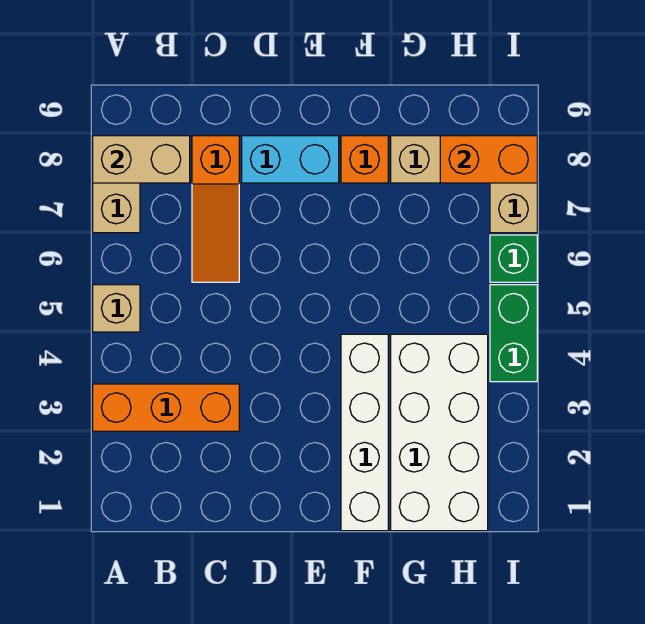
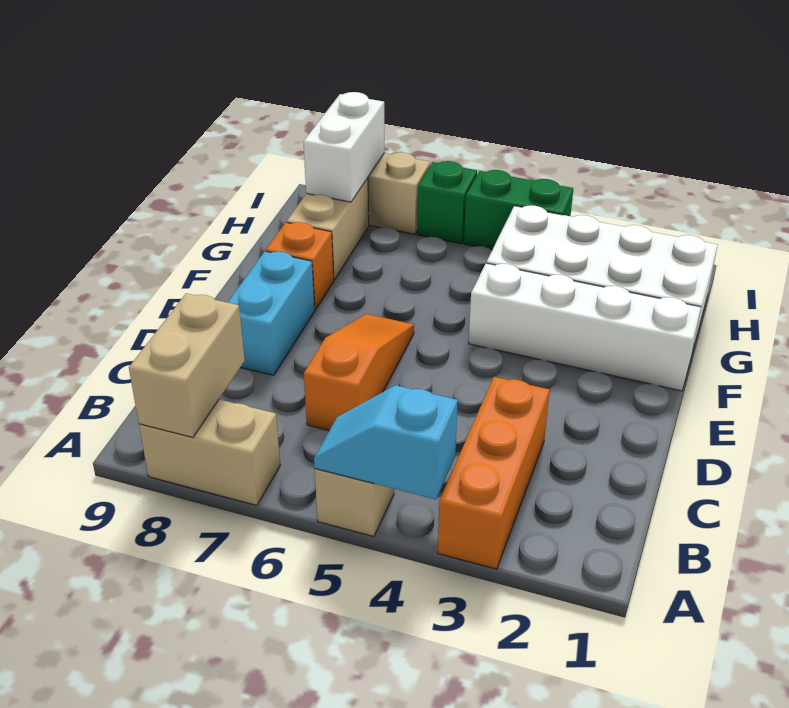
none -> cyan 1x2 slope [314,385,458,499]
orange 1x3 slope [192,136,239,282] -> orange 1x3 slope turned to [304,314,414,430]
orange 1x2 brick [440,136,537,183] -> white 1x2 brick [303,92,385,202]

